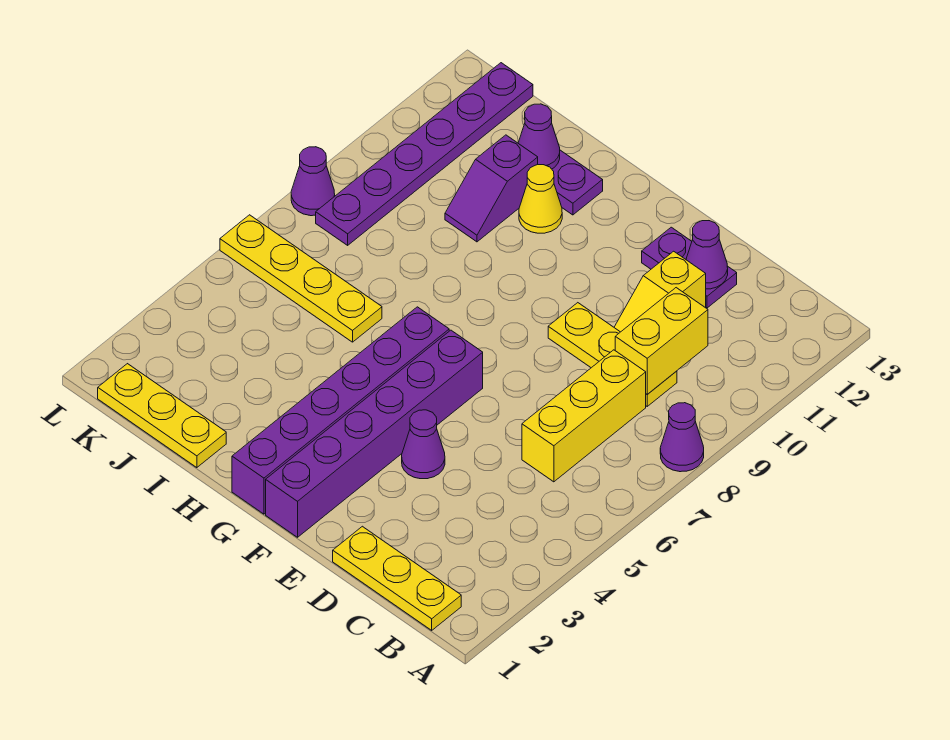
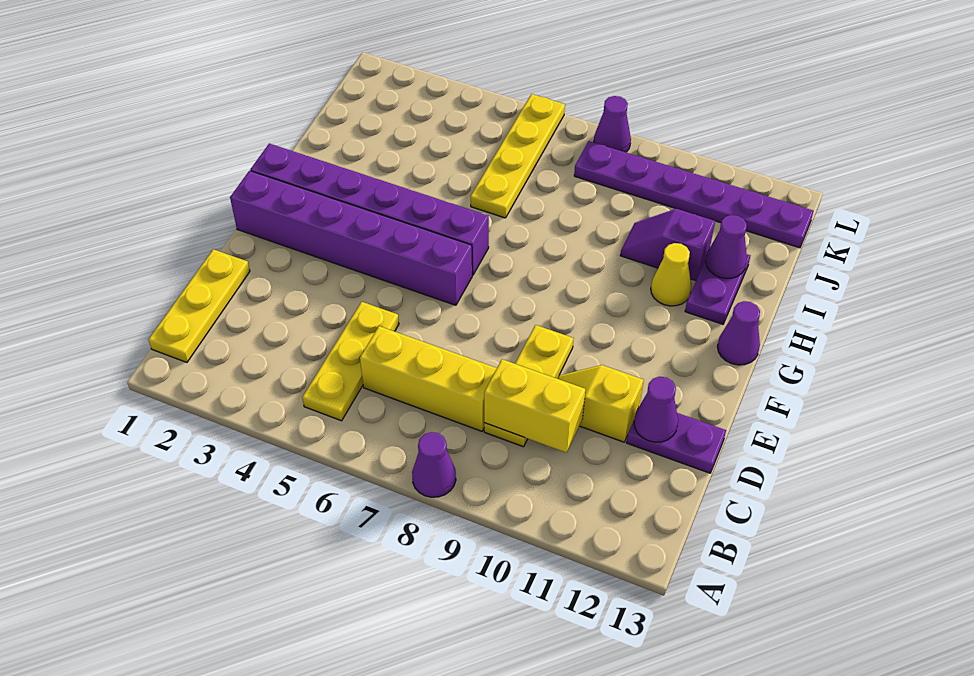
purple 1x2 plate [642,227,737,308] -> purple 1x2 plate turned to [627,413,726,473]
purple 1x1 cone [402,410,445,479] -> purple 1x1 cone moved to [717,301,760,365]
yellow 1x3 plate [98,364,226,468] -> yellow 1x3 plate moved to [302,302,399,421]

